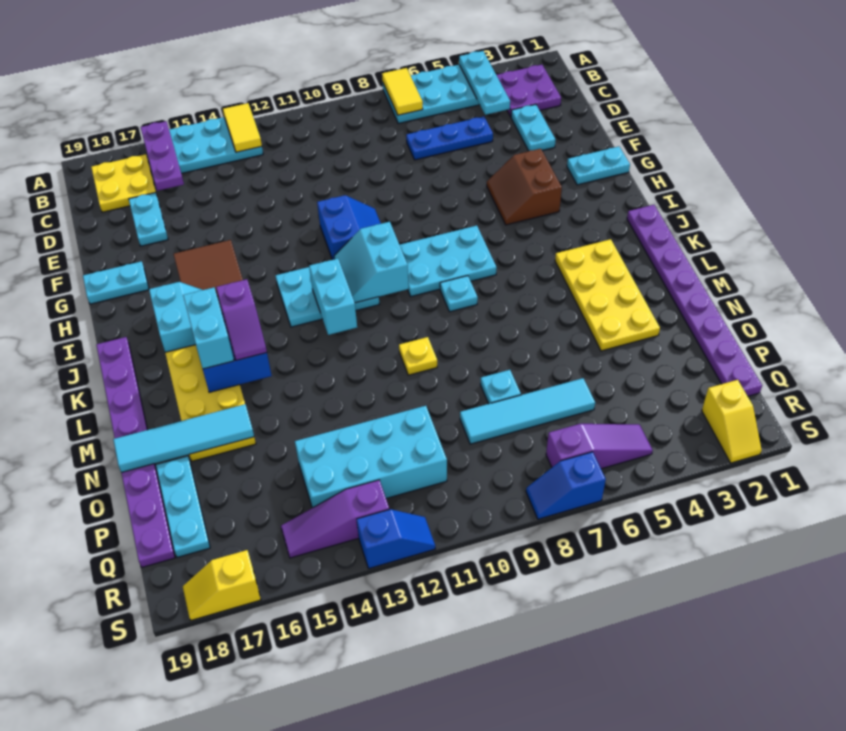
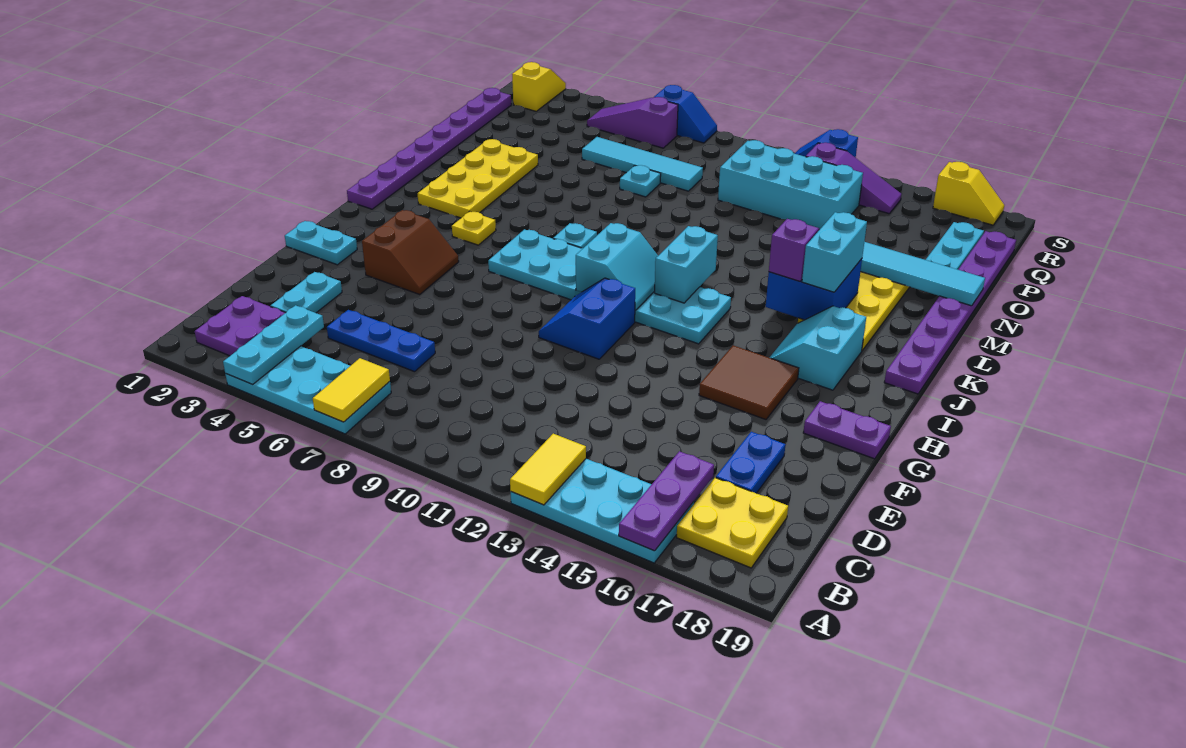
cyan 1x2 plate [129,193,168,246] -> blue 1x2 plate [716,432,785,493]
cyan 1x2 plate [83,261,149,304] -> purple 1x2 plate [803,401,891,459]
yellow 1x1 plate [399,337,437,375] -> yellow 1x1 plate moved to [452,211,496,245]

